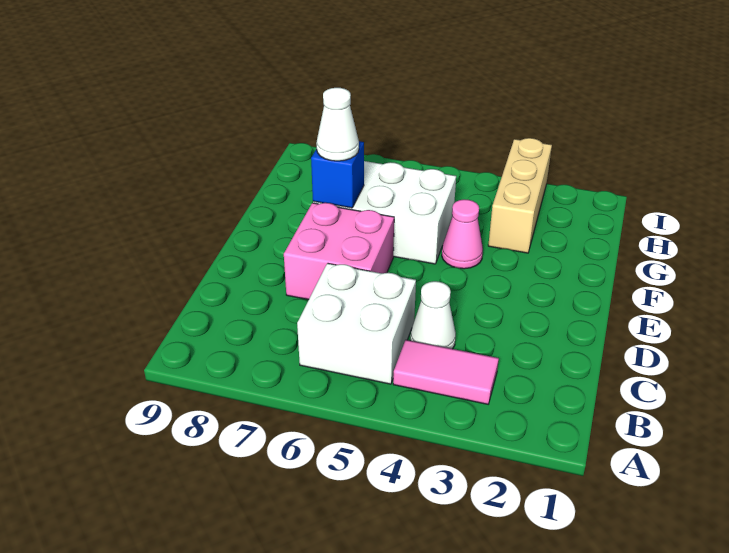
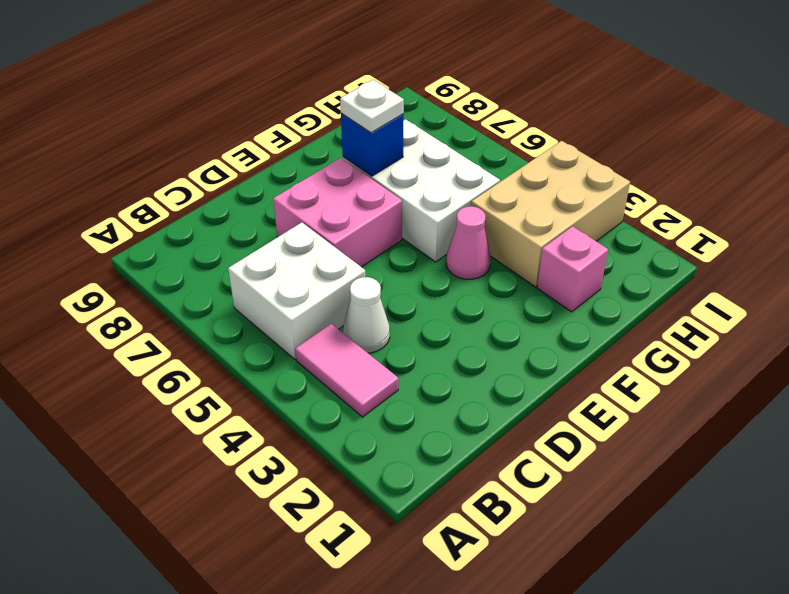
white 1x1 cone [316,88,359,161] -> white 1x1 plate [340,80,404,133]
none -> pink 1x1 brick [537,226,608,312]
tan 1x3 brick [488,138,552,253] -> tan 2x3 brick [471,141,630,287]

